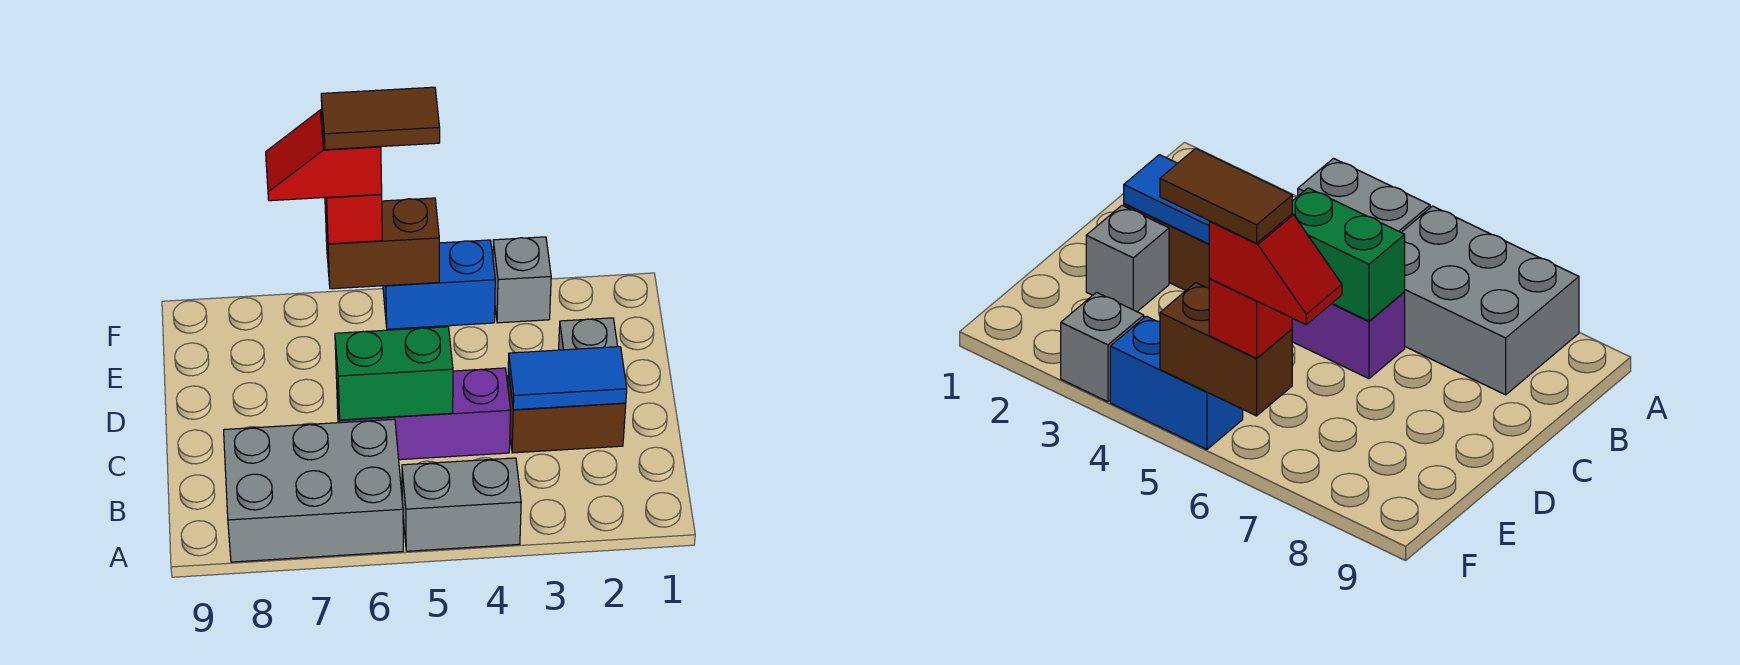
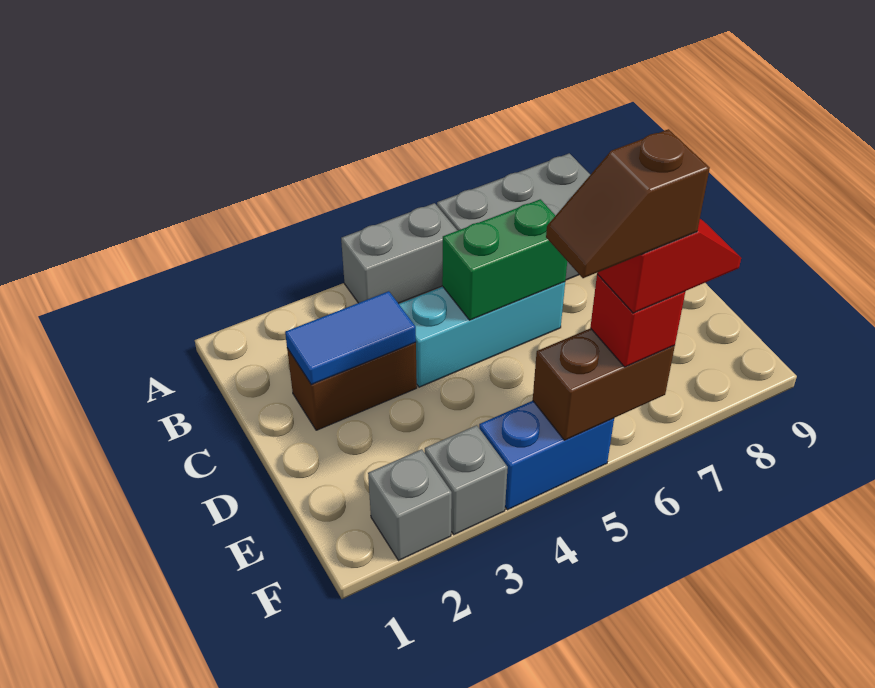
purple 1x3 brick [337,368,511,460] -> cyan 1x3 brick [399,282,565,387]
grey 1x1 brick [559,318,618,350] -> grey 1x1 brick moved to [368,449,452,561]
brown 1x2 tile [321,87,440,150] -> brown 1x2 slope [546,129,710,278]

